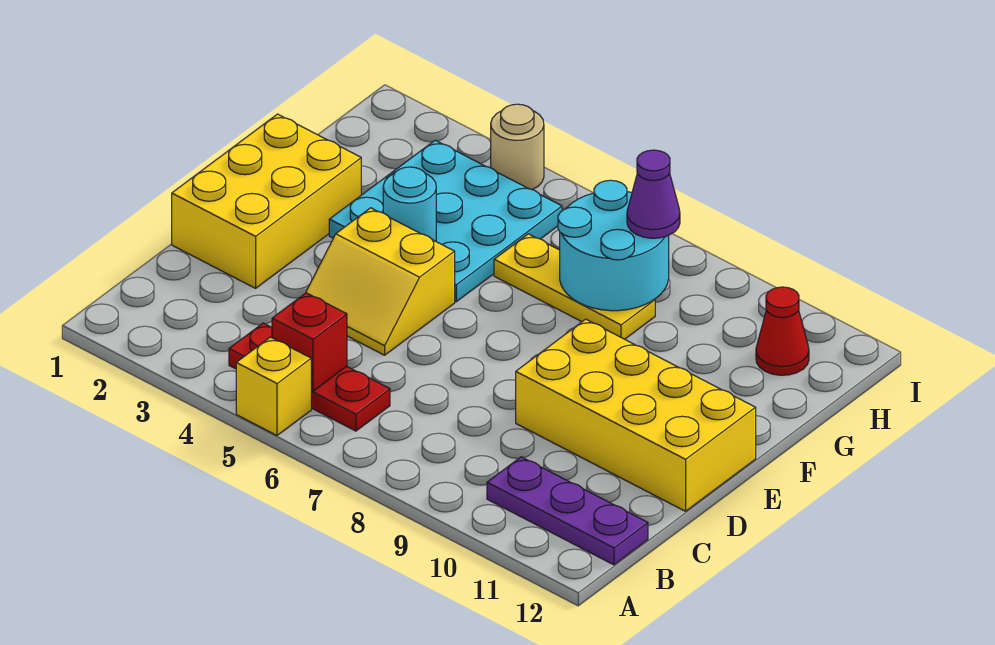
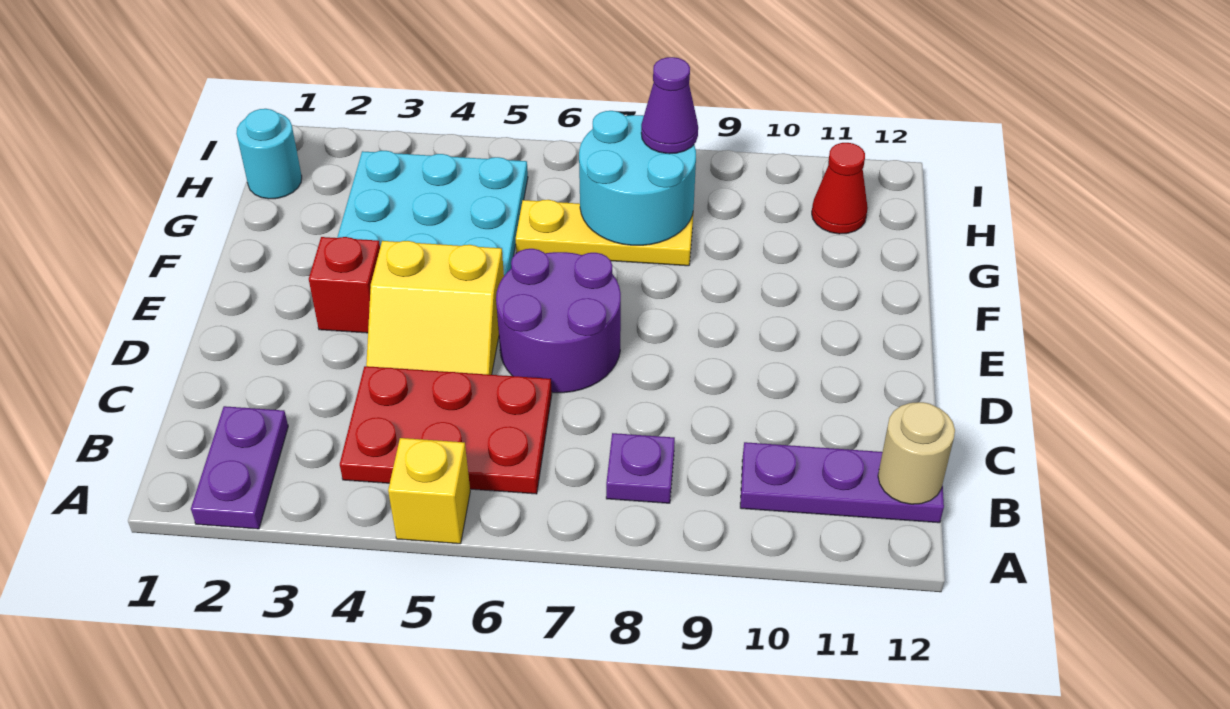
none -> purple 1x2 plate [191,406,288,529]
red 1x3 plate [229,323,390,431] -> red 2x3 plate [340,366,552,494]
red 1x1 brick [272,293,347,391] -> red 1x1 brick moved to [309,237,380,333]
none -> purple 1x1 plate [606,433,675,503]
yellow 2x3 brick [172,114,361,288] -> none
none -> purple 2x2 round brick [496,249,621,393]
yellow 2x4 brick [516,319,756,511] -> none
cyan 1x1 round brick [383,167,436,241] -> cyan 1x1 round brick moved to [236,109,302,199]
tan 1x1 round brick [491,104,544,190] -> tan 1x1 round brick moved to [878,402,955,504]

